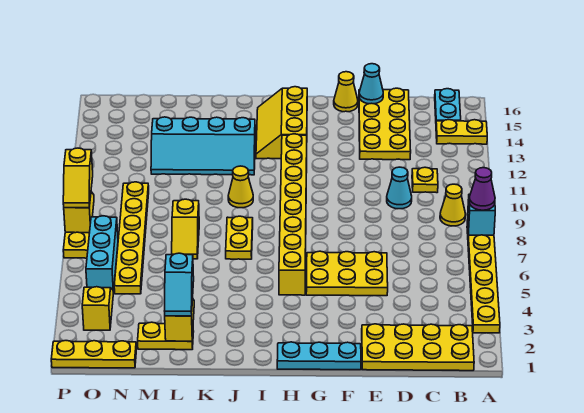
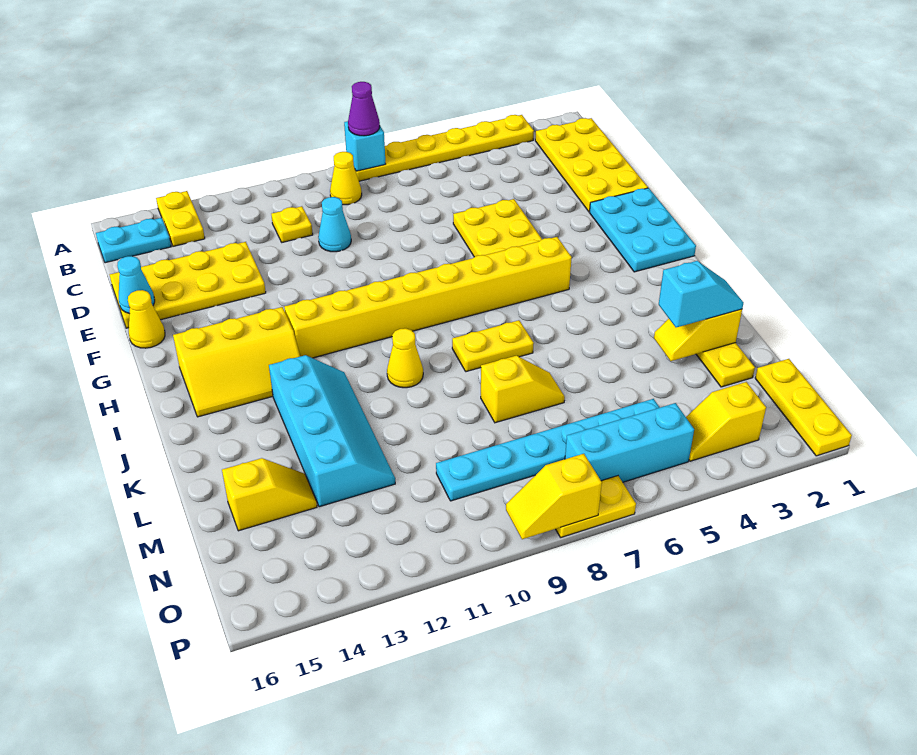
cyan 1x3 plate [277,342,361,370] -> cyan 2x3 plate [590,188,696,272]
yellow 1x6 plate [114,182,149,294] -> cyan 1x6 plate [436,399,660,501]
yellow 1x2 slope [63,148,93,208] -> yellow 1x2 slope moved to [222,458,317,531]

